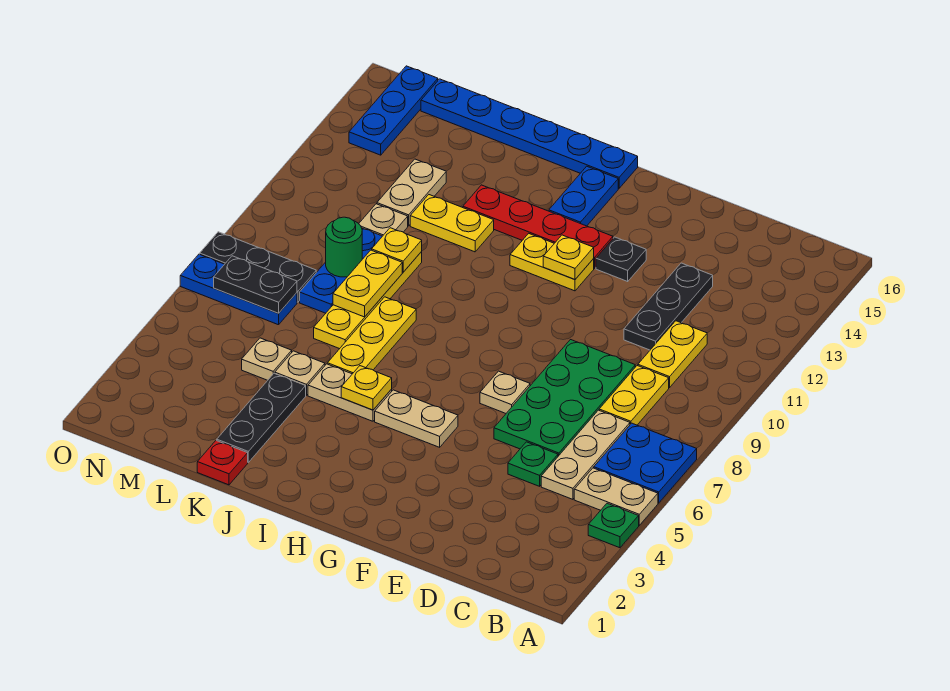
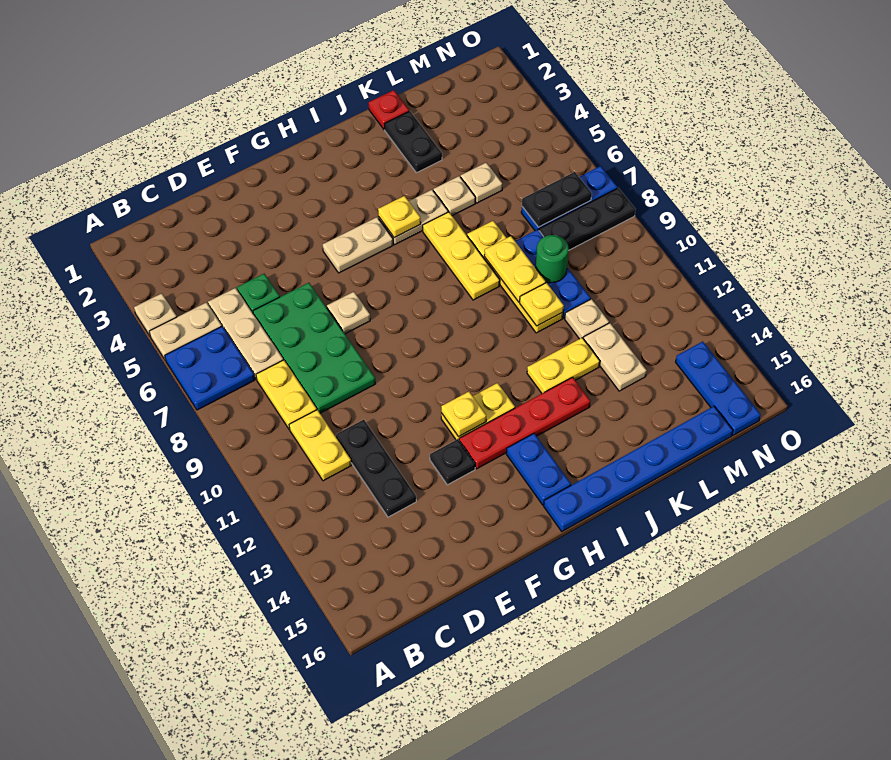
green 1x1 plate [588,503,639,548] -> tan 1x1 plate [134,293,177,336]
black 1x3 plate [217,373,306,462] -> black 1x2 plate [385,111,442,173]

